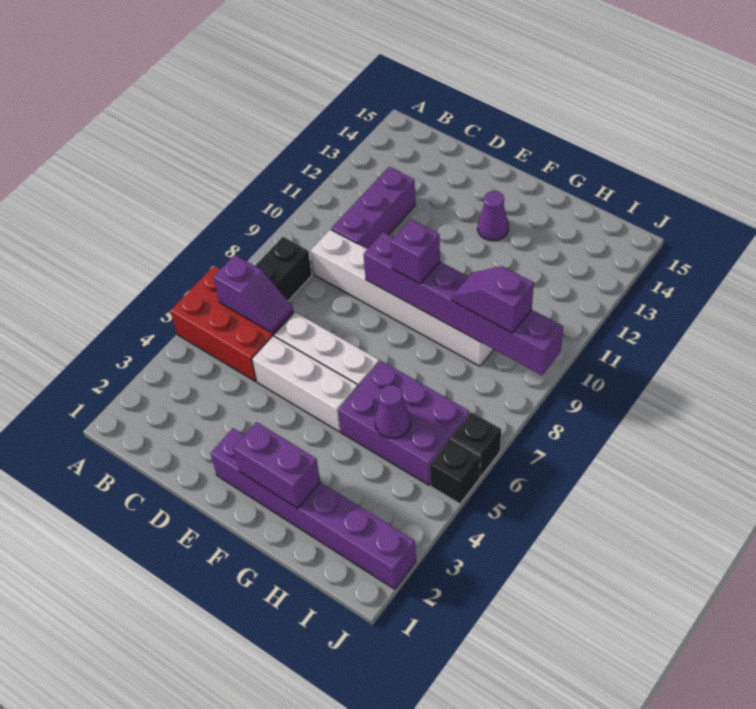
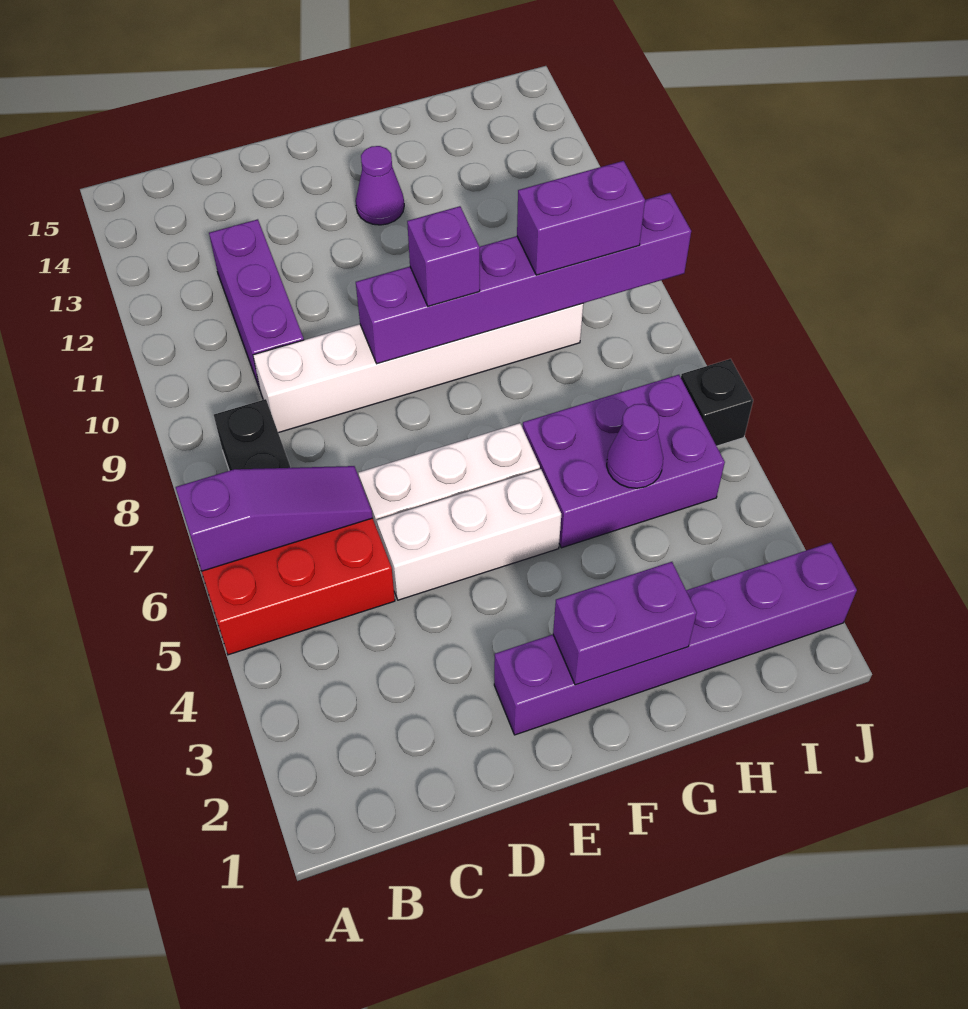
purple 1x2 slope [213,255,293,333] -> purple 1x3 slope [176,466,373,571]
purple 1x2 slope [452,266,534,333] -> purple 1x2 brick [517,161,645,275]
black 1x1 brick [430,439,480,504] -> none

